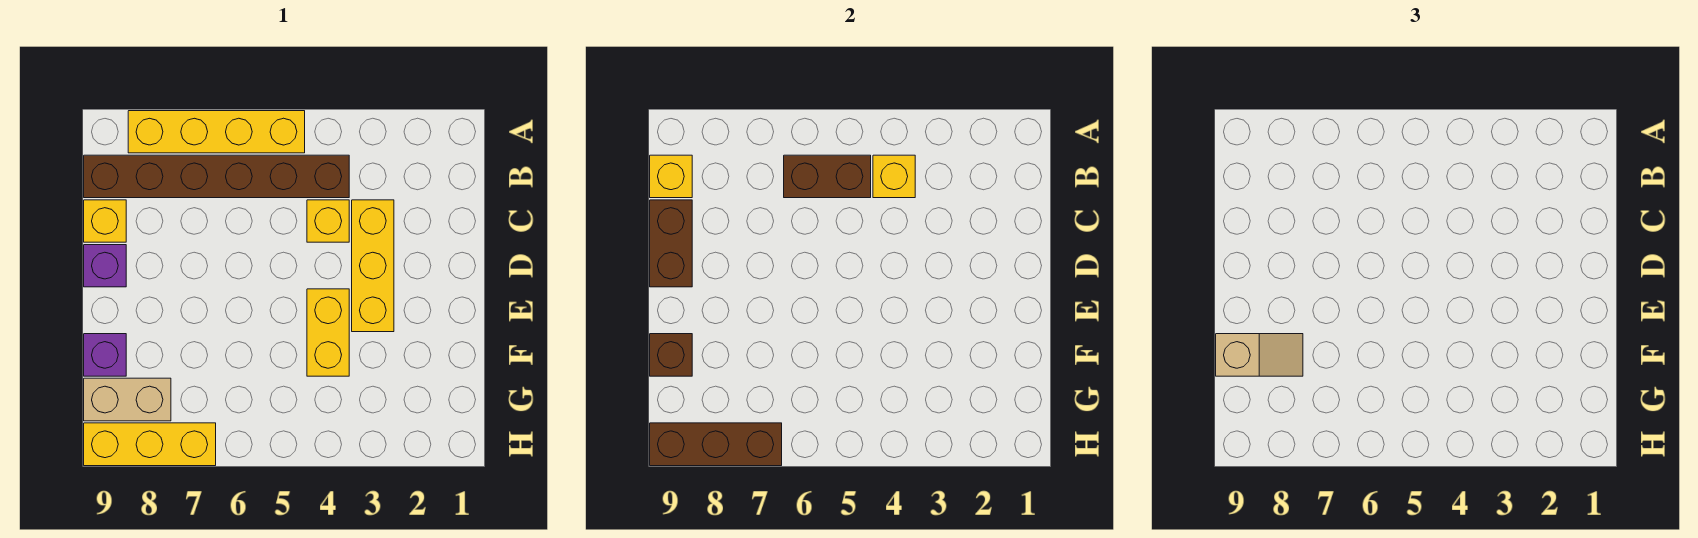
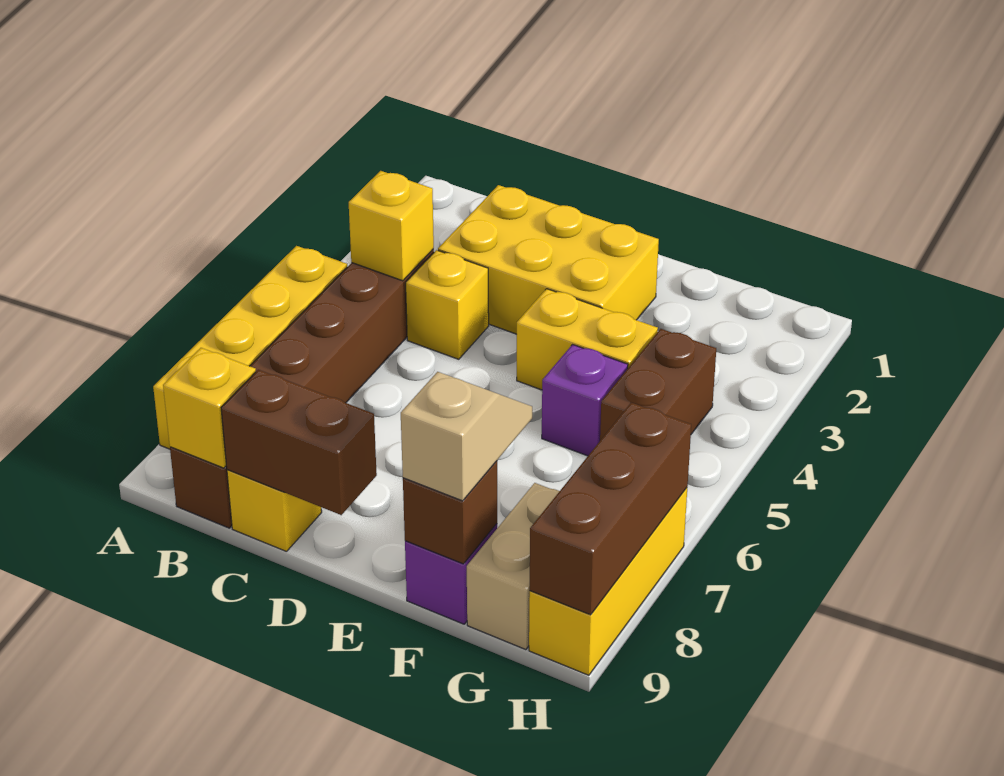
brown 1x2 brick [784,155,871,198] -> brown 1x2 brick moved to [600,329,716,441]
yellow 1x3 brick [352,200,394,332] -> yellow 2x3 brick [438,185,659,334]
purple 1x1 brick [84,245,126,287] -> purple 1x1 brick moved to [542,345,628,456]

